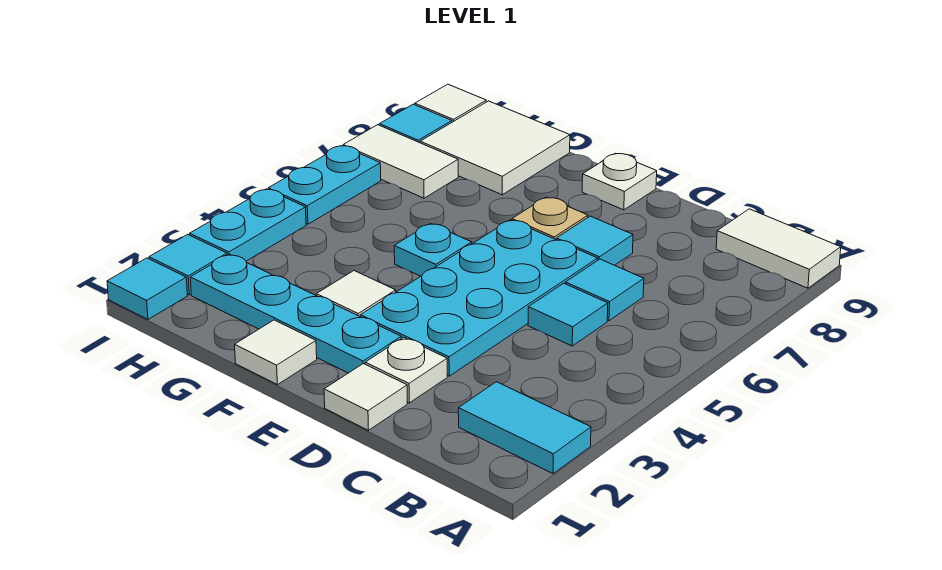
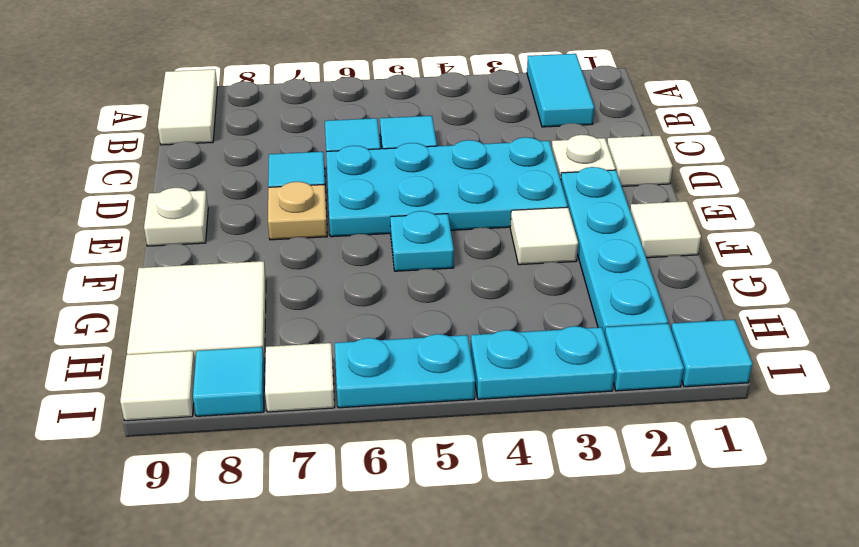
white 1x2 tile [343,125,458,198] -> white 1x1 tile [265,343,334,412]

